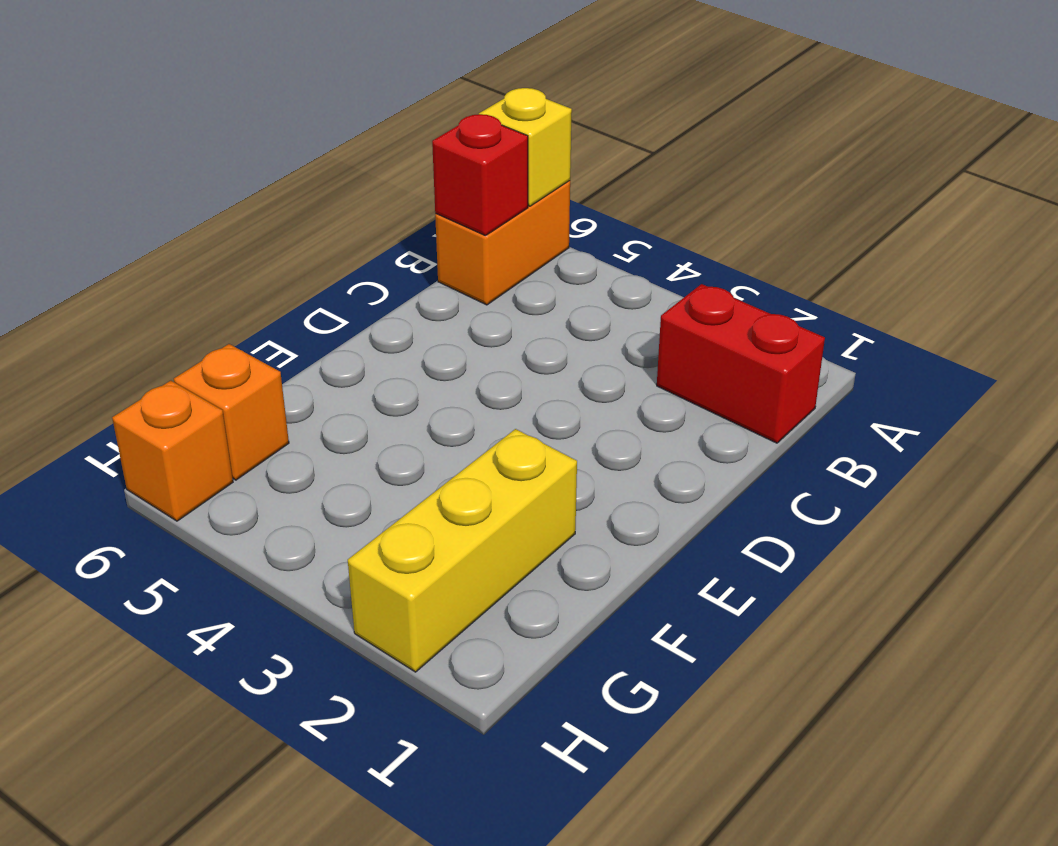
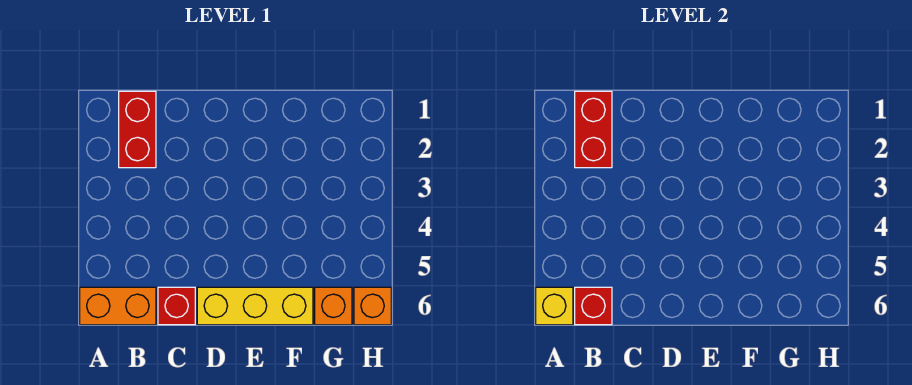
none -> red 1x2 brick [575,91,612,168]
none -> red 1x1 brick [158,287,195,325]
yellow 1x3 brick [348,429,577,672] -> yellow 1x3 brick moved to [197,287,313,325]

